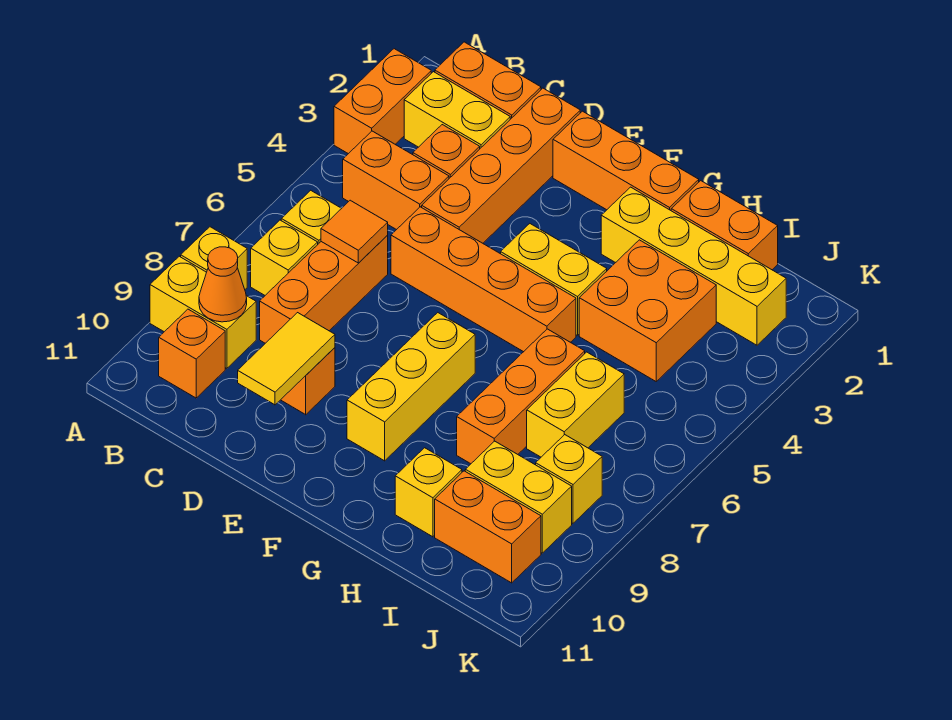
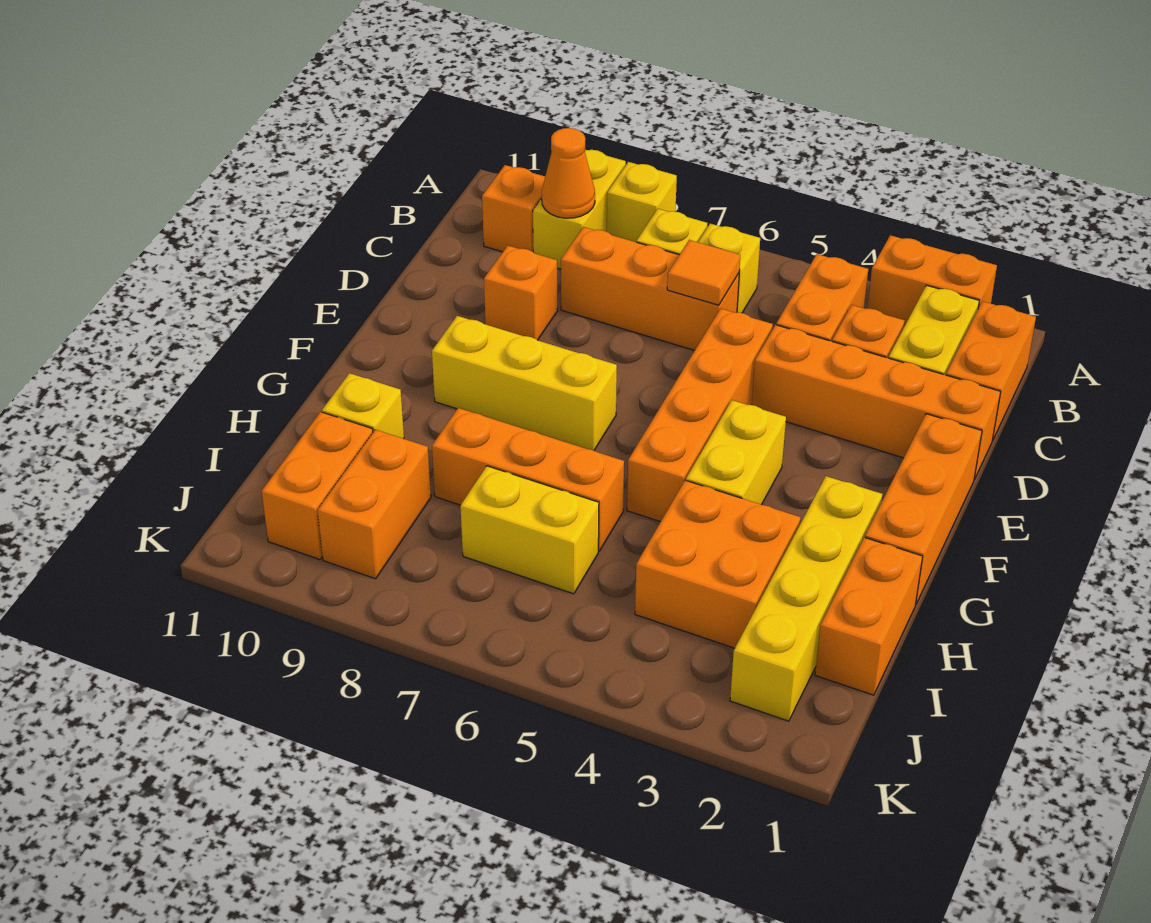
yellow 1x2 tile [238,313,335,405] -> none
yellow 1x2 brick [465,441,572,553] -> orange 1x2 brick [318,430,431,579]
yellow 1x1 brick [536,435,602,523] -> none

